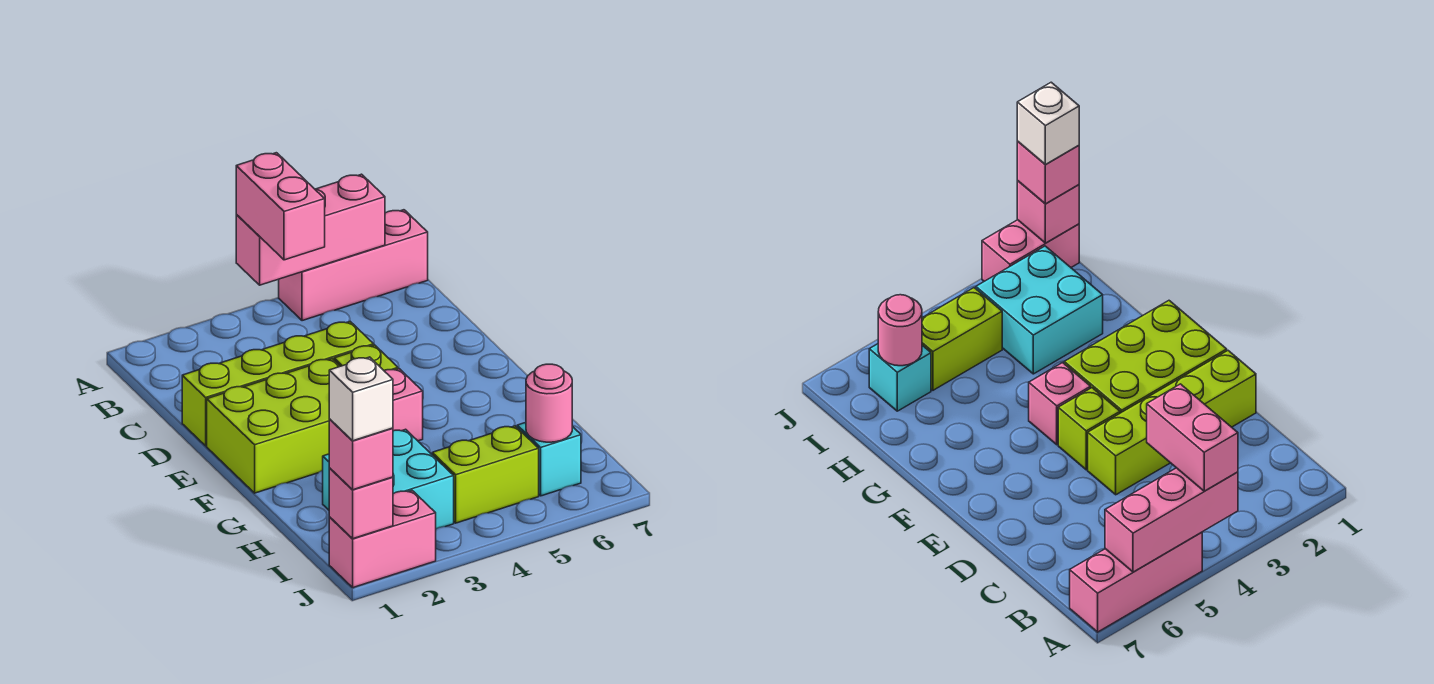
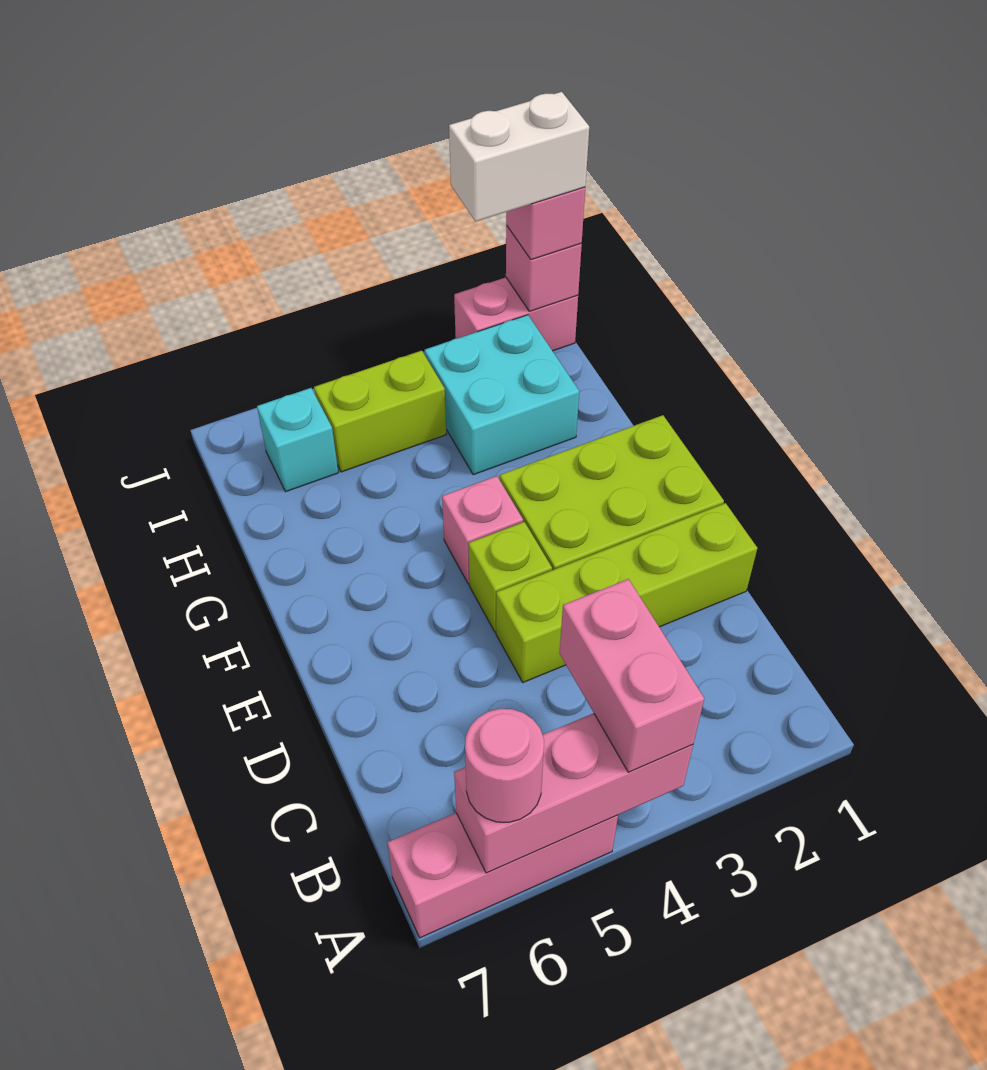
pink 1x1 round brick [526,364,572,442] -> pink 1x1 round brick moved to [465,709,544,822]
white 1x1 brick [329,357,393,441] -> white 1x2 brick [449,92,589,221]

